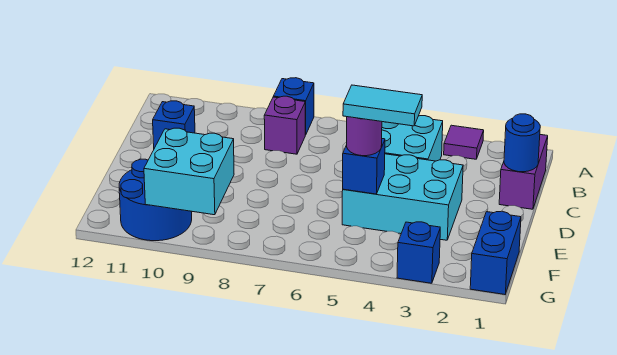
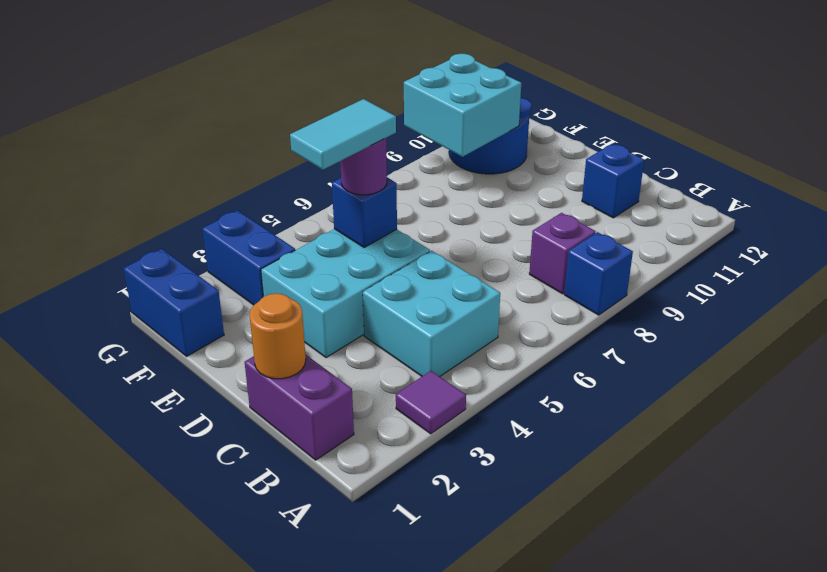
blue 1x1 round brick [504,114,540,172] -> orange 1x1 round brick [250,293,306,379]
blue 1x1 brick [397,222,440,283] -> blue 1x2 brick [202,210,295,305]

